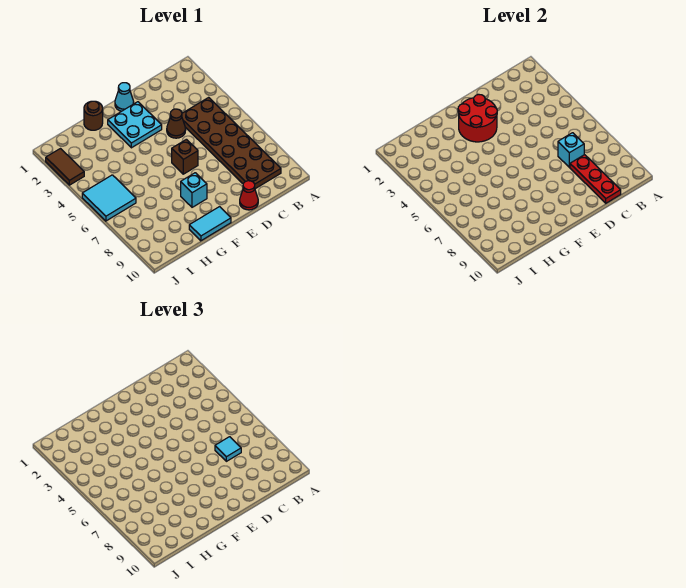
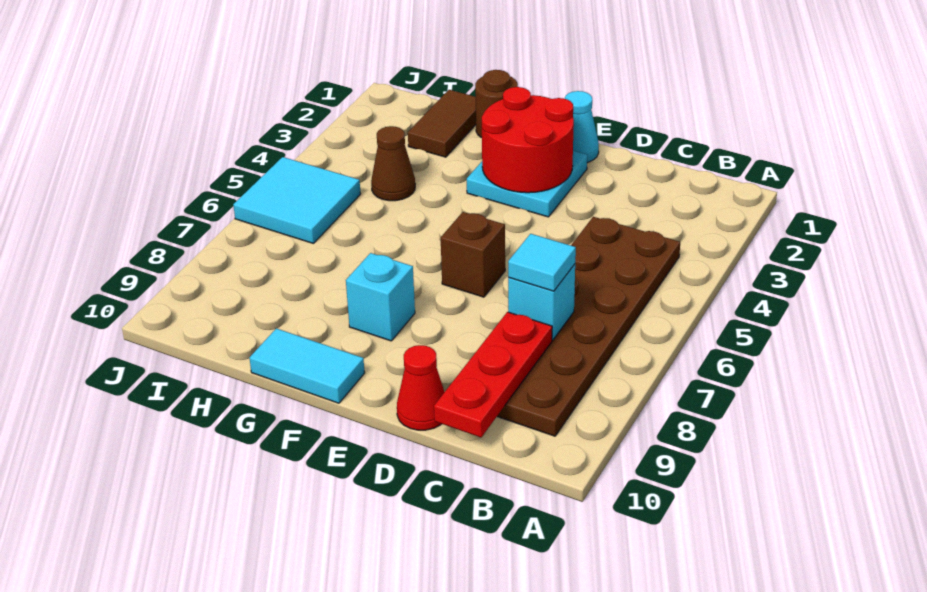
brown 1x1 cone [167,109,186,138] -> brown 1x1 cone moved to [371,126,415,201]
brown 1x2 tile [46,149,84,185] -> brown 1x2 tile moved to [408,90,476,157]

